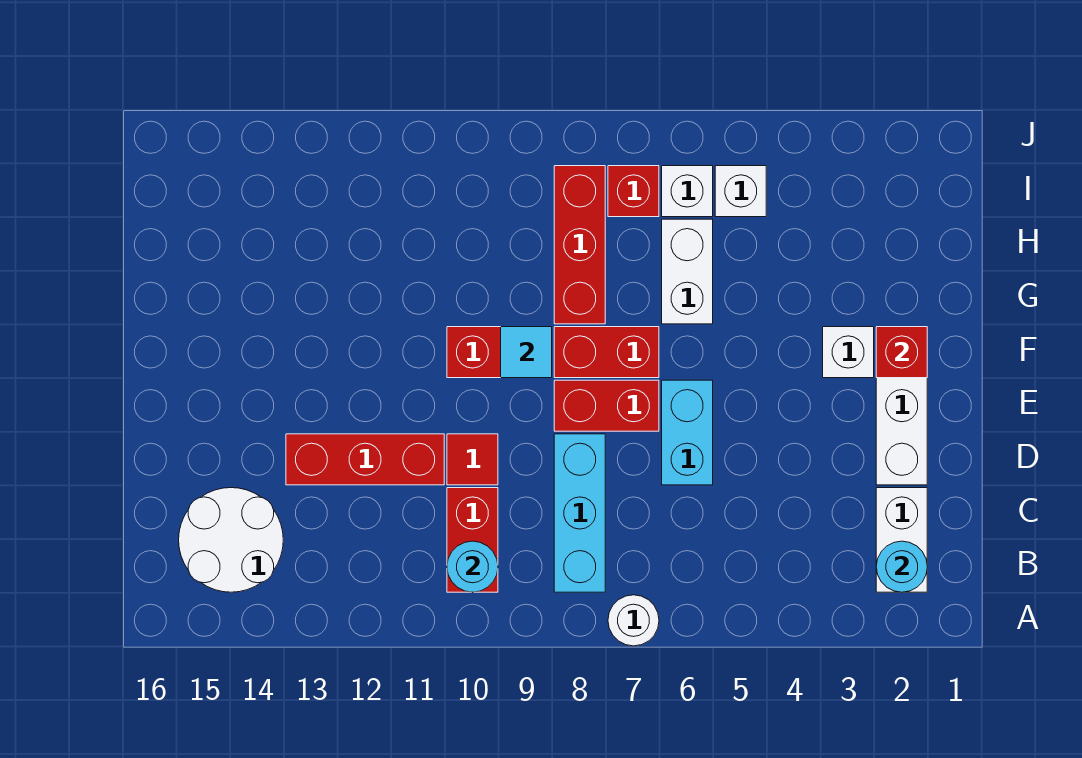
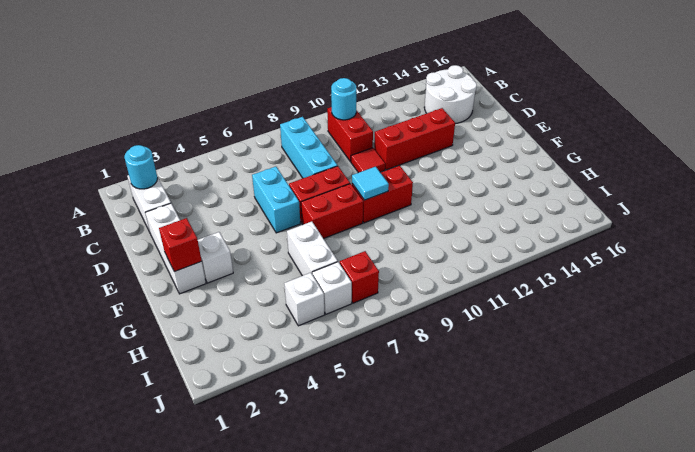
white 1x1 round brick [608,595,659,646] -> none
red 1x3 brick [554,166,605,324] -> none

